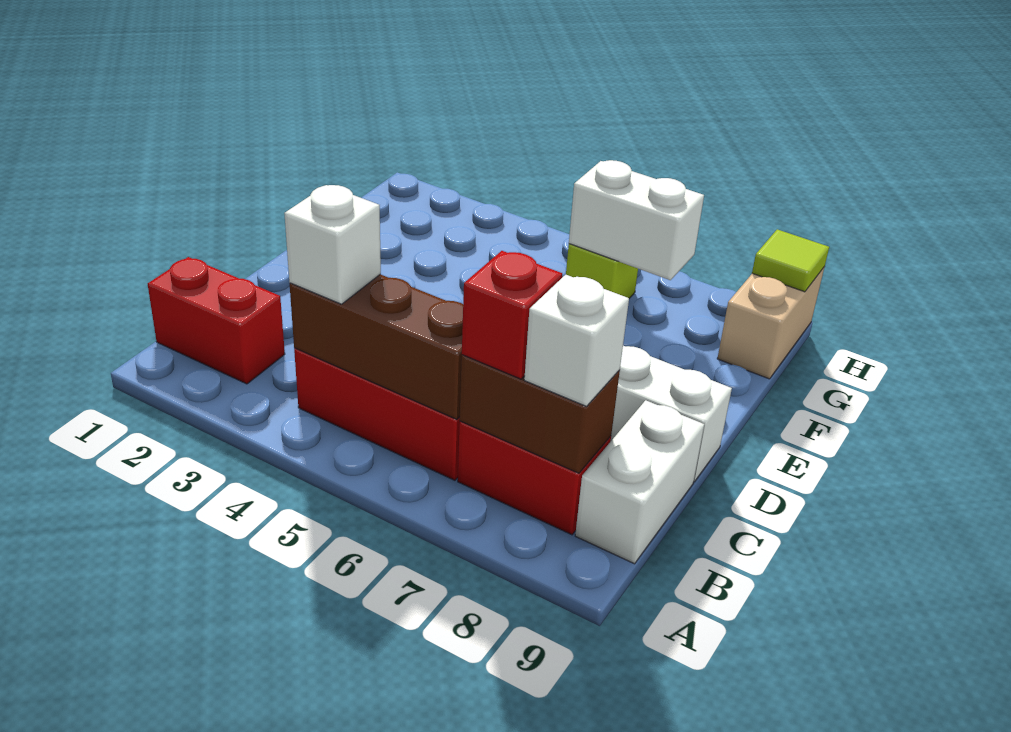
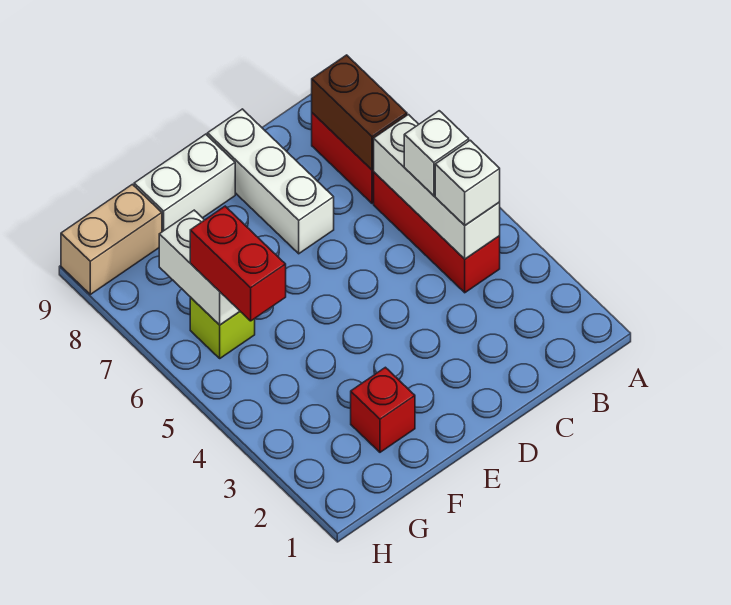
red 1x2 brick [148,257,285,384] -> red 1x2 brick moved to [190,206,286,321]
brown 1x3 brick [290,274,463,419] -> white 1x3 brick [374,115,500,259]
red 1x1 brick [462,251,562,379] -> red 1x1 brick moved to [351,367,415,452]
white 1x1 brick [524,275,629,406] -> white 1x1 brick moved to [404,111,469,196]
white 1x2 brick [575,400,704,564] -> white 1x2 brick moved to [134,134,235,232]
lime 1x1 tile [752,229,829,292] -> none

